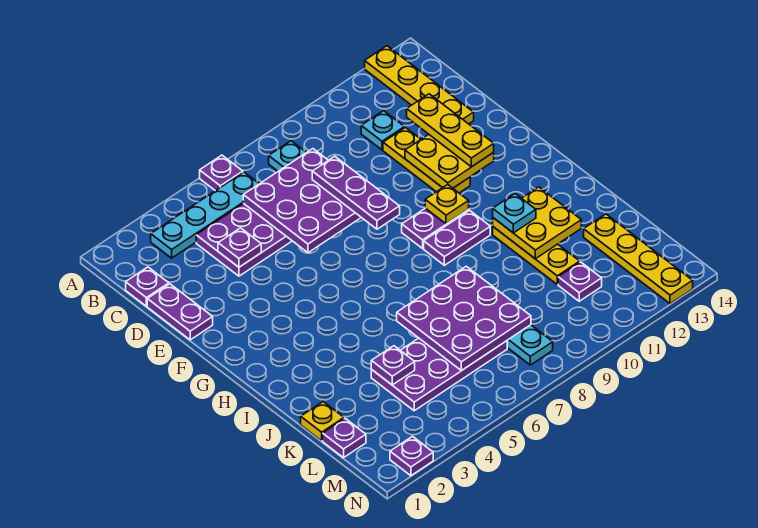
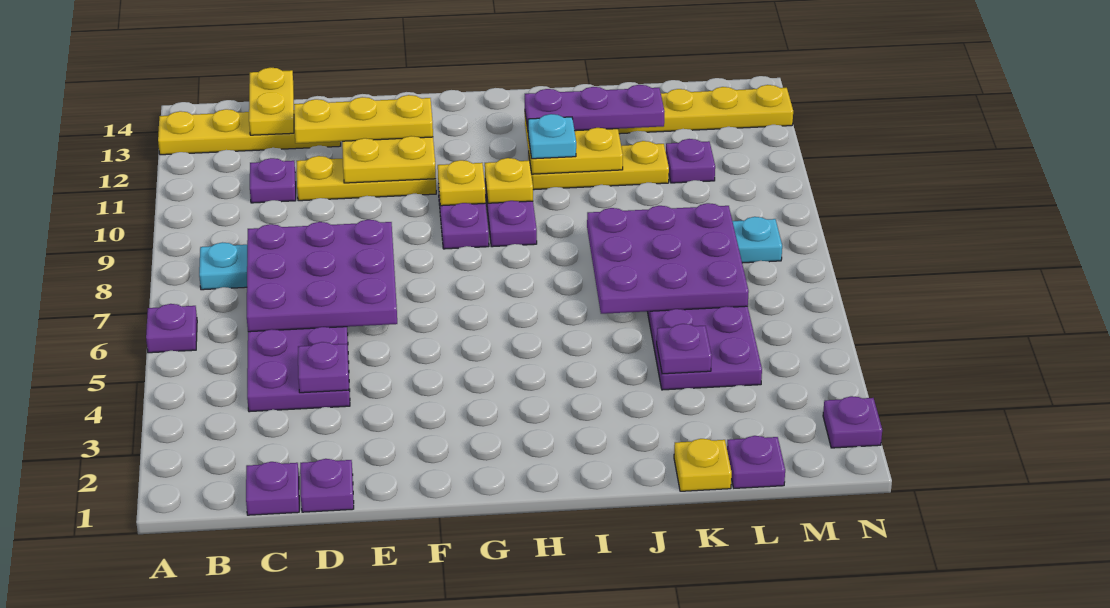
cyan 1x4 plate [151,172,259,258] -> none
cyan 1x1 plate [361,111,405,150] -> purple 1x1 plate [250,158,296,203]
none -> yellow 1x2 plate [249,68,294,135]
purple 1x2 plate [147,284,213,340] -> purple 1x1 plate [300,459,354,512]
purple 1x3 plate [312,156,400,229] -> purple 1x3 plate moved to [525,85,665,131]
none -> yellow 1x1 plate [485,158,533,203]

